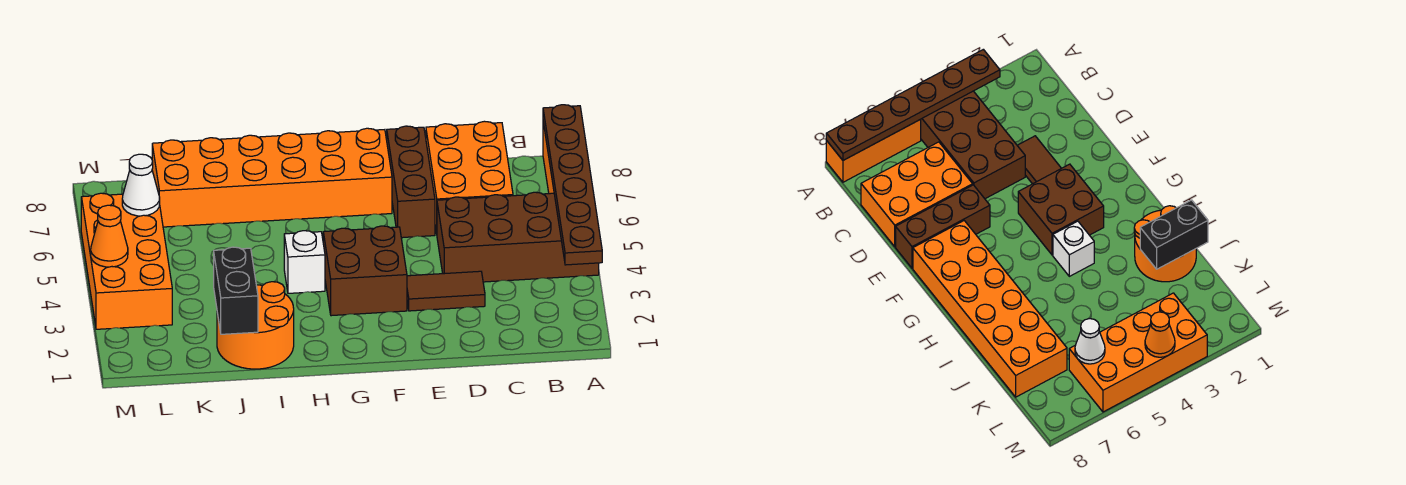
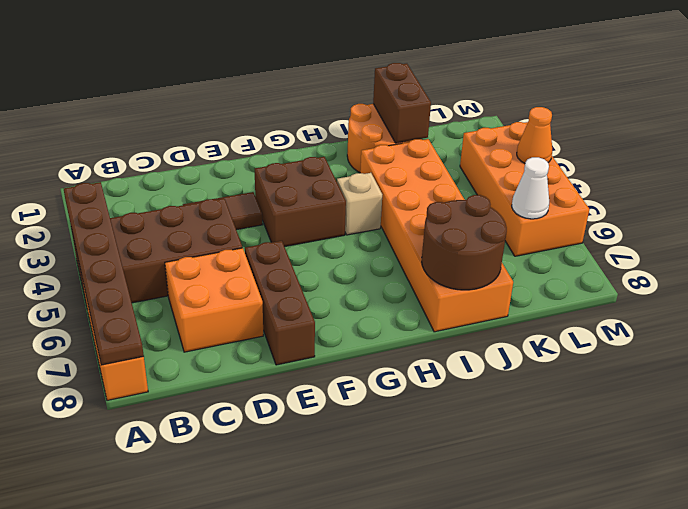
orange 2x3 brick [426,121,513,233] -> orange 2x2 brick [165,248,263,352]
orange 2x6 brick [152,128,392,227] -> orange 2x6 brick turned to [360,139,513,332]
white 1x1 brick [284,231,325,293] -> tan 1x1 brick [337,173,382,235]
none -> brown 2x2 round brick [422,195,507,290]
black 1x2 brick [214,247,258,334] -> brown 1x2 brick [373,63,431,143]

